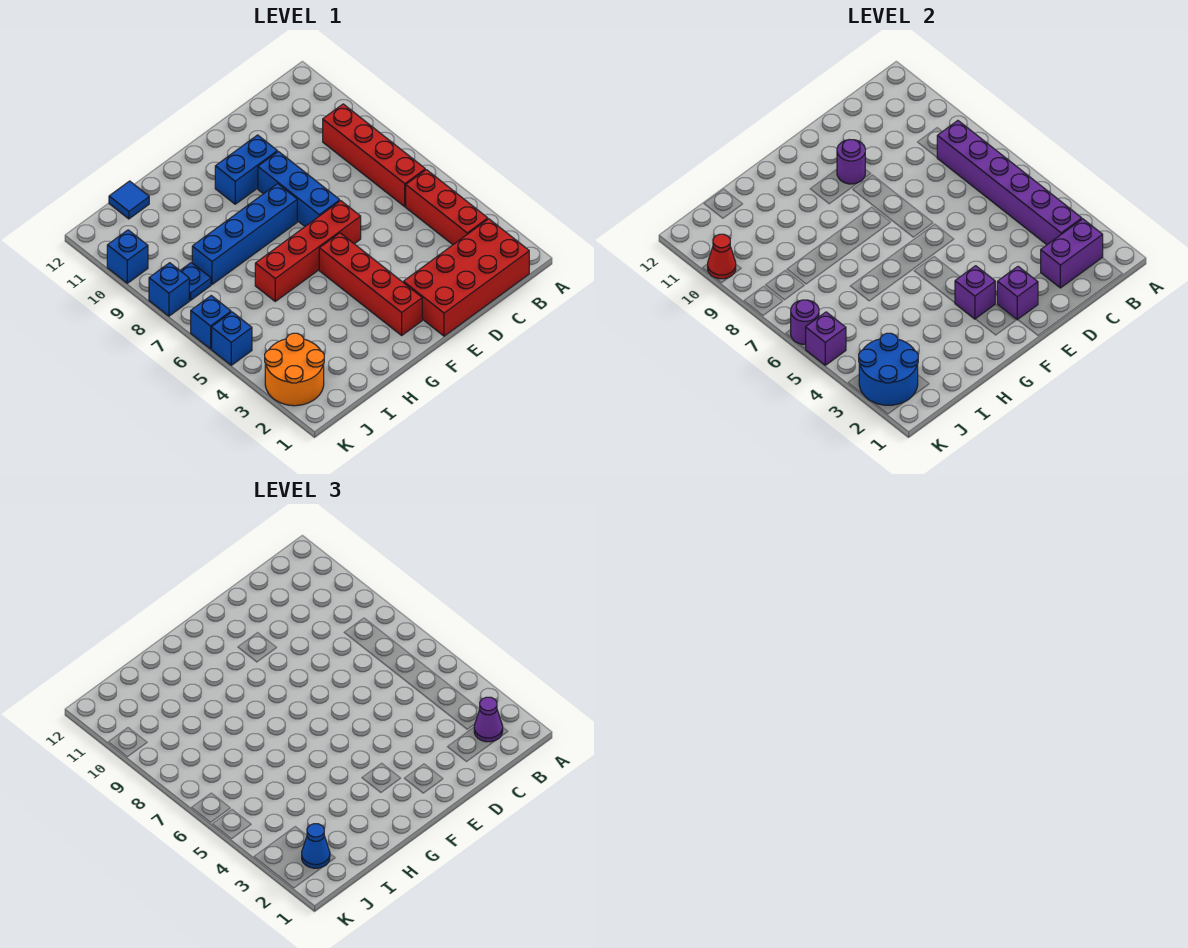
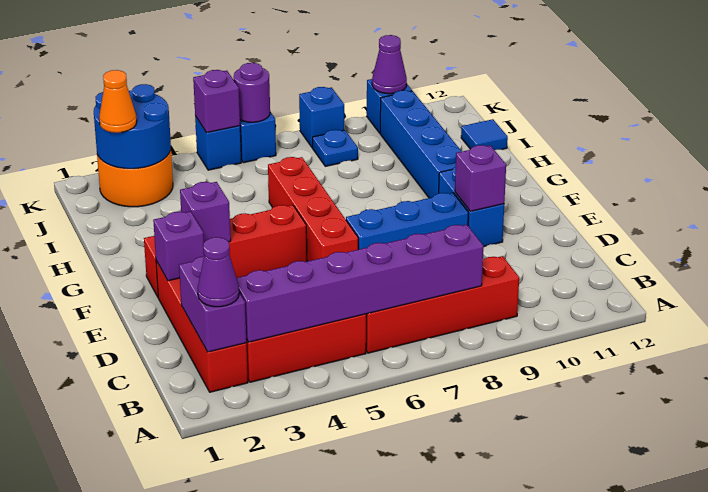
red 2x4 brick [403,219,529,336] -> red 1x4 brick [156,261,248,392]
purple 1x1 round brick [837,140,865,184] -> purple 1x1 brick [455,145,506,211]
blue 1x4 brick [192,184,297,284] -> blue 1x4 brick moved to [380,90,462,198]
blue 1x1 cone [302,824,330,868] -> orange 1x1 cone [99,70,137,133]
red 1x1 cone [708,234,736,279] -> purple 1x1 cone [372,35,407,94]

